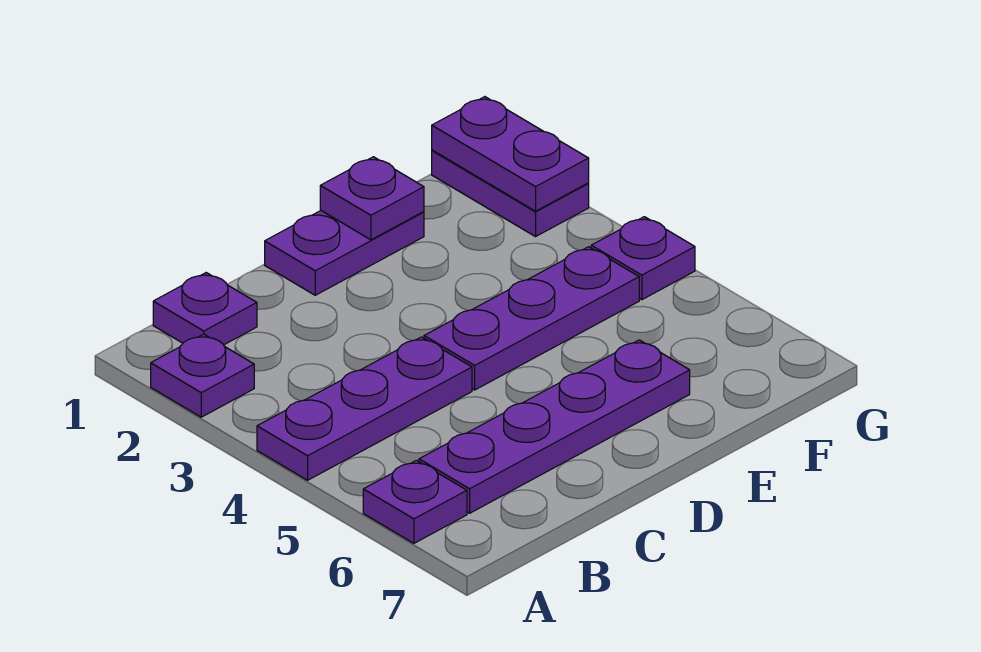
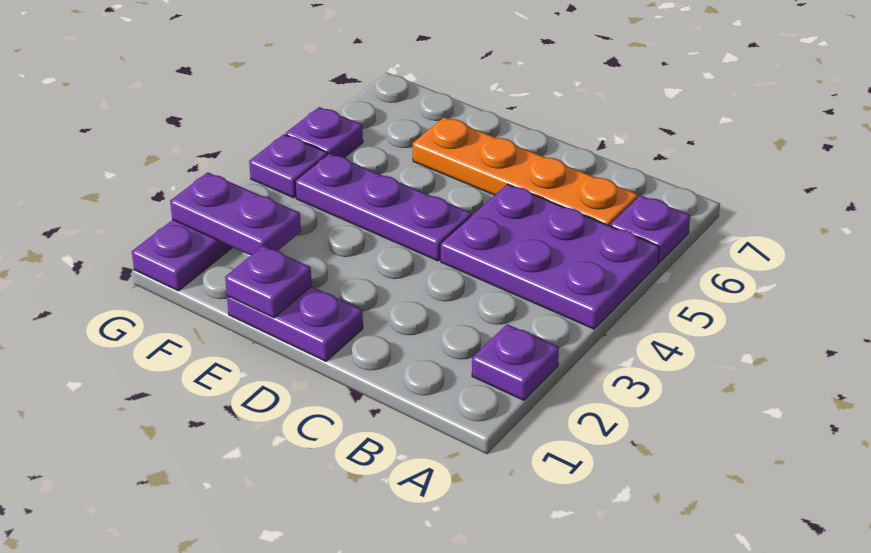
purple 1x3 plate [257,337,472,480] -> purple 2x3 plate [440,184,659,329]
purple 1x1 plate [153,273,257,345] -> purple 1x1 plate moved to [286,107,363,158]
purple 1x4 plate [419,340,690,513] -> orange 1x4 plate [413,117,638,226]
purple 1x2 plate [432,97,589,211] -> purple 1x2 plate turned to [170,172,301,256]

